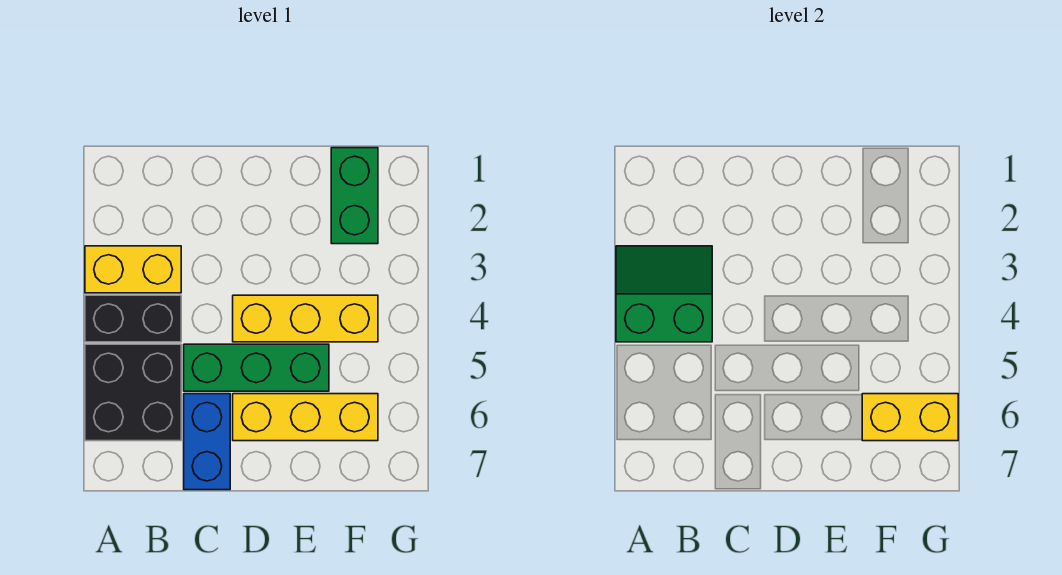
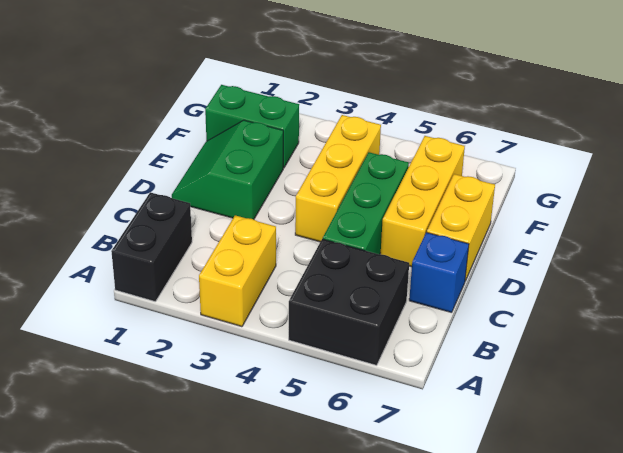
green 2x2 slope [616,246,712,342] -> green 2x2 slope moved to [172,120,283,219]
black 1x2 brick [85,295,181,342] -> black 1x2 brick moved to [111,192,192,302]
blue 1x2 brick [184,394,230,490] -> blue 1x1 brick [409,232,469,313]
yellow 1x2 brick [862,394,958,441] -> yellow 1x2 brick moved to [427,174,495,281]

